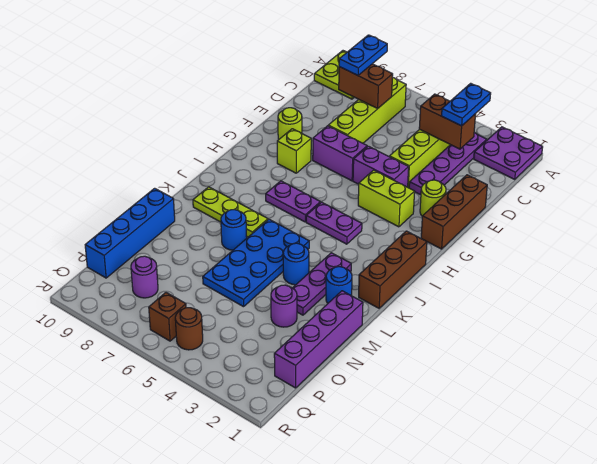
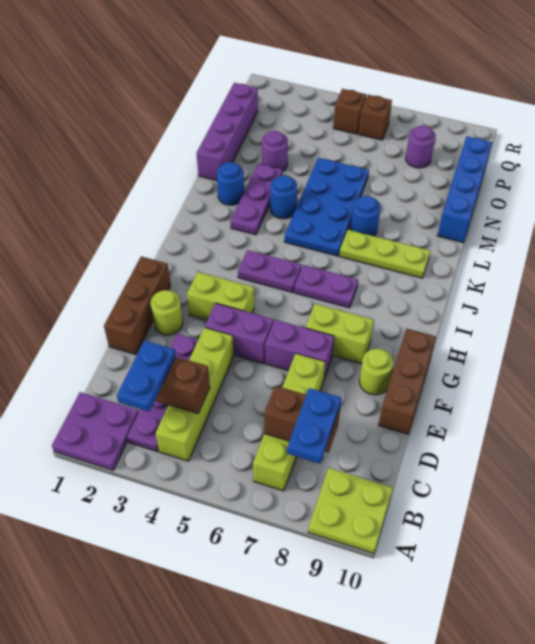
lime 1x1 brick [277,129,311,173] -> lime 1x2 brick [306,304,374,364]
brown 1x3 brick [359,231,427,308] -> brown 1x3 brick moved to [379,329,436,434]
brown 1x1 round brick [175,308,203,350] -> brown 1x1 brick [333,89,366,134]

